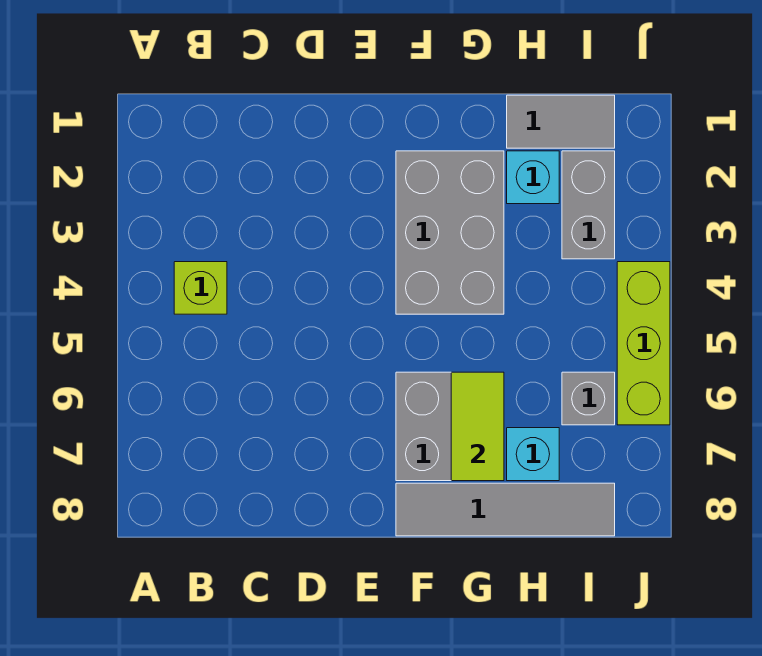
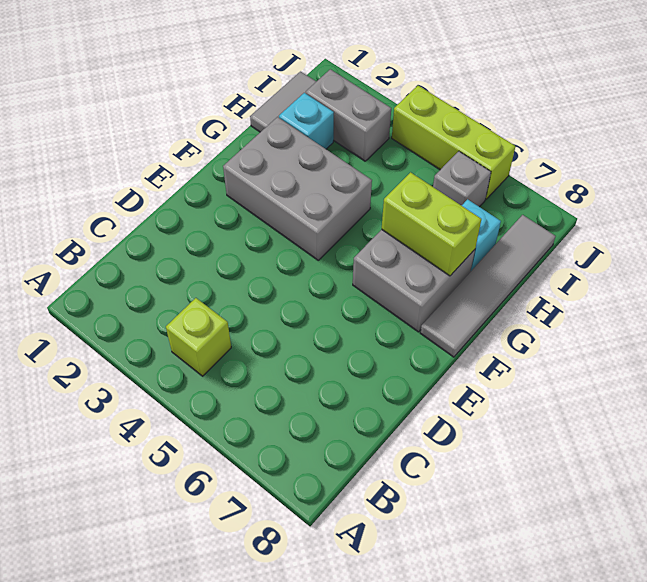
lime 1x2 tile [451,372,504,481] -> lime 1x2 brick [382,172,481,276]

